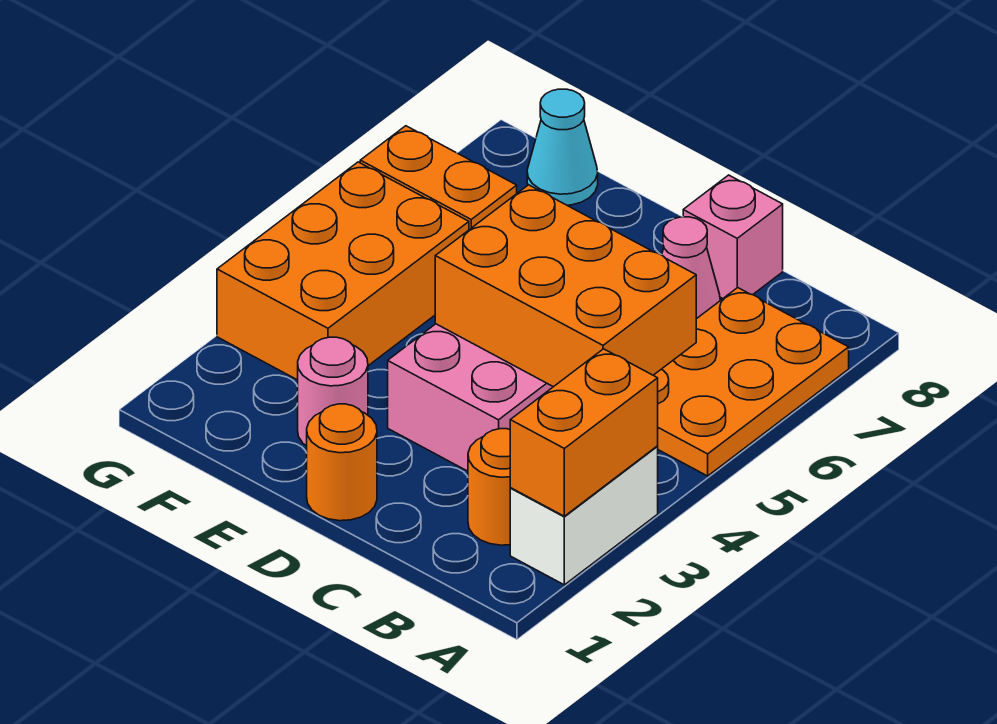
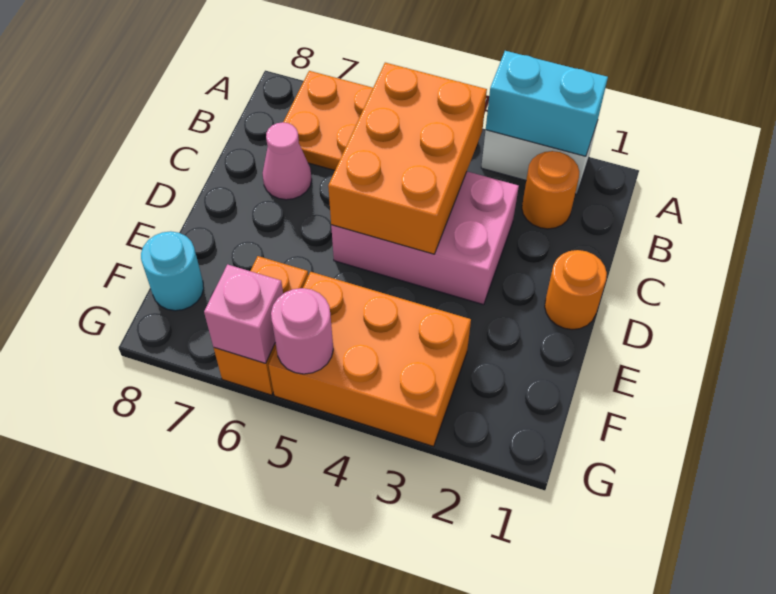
orange 1x2 brick [510,349,658,516] -> cyan 1x2 brick [486,51,608,156]
pink 1x1 brick [683,175,783,299] -> pink 1x1 brick moved to [204,265,283,363]
pink 1x1 round brick [298,337,368,446] -> pink 1x1 round brick moved to [271,288,333,374]
cyan 1x1 cone [527,89,598,205] -> cyan 1x1 round brick [141,231,204,311]

